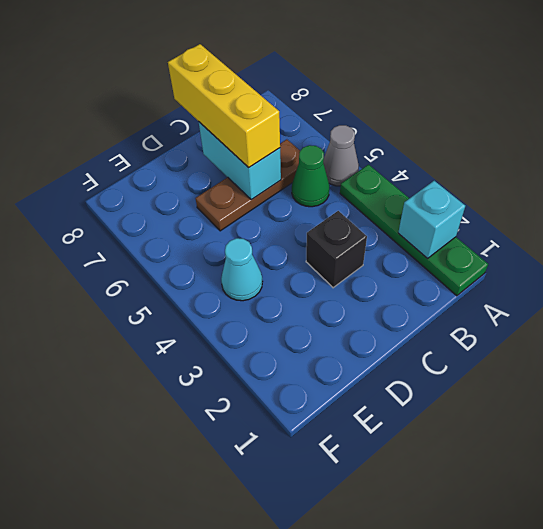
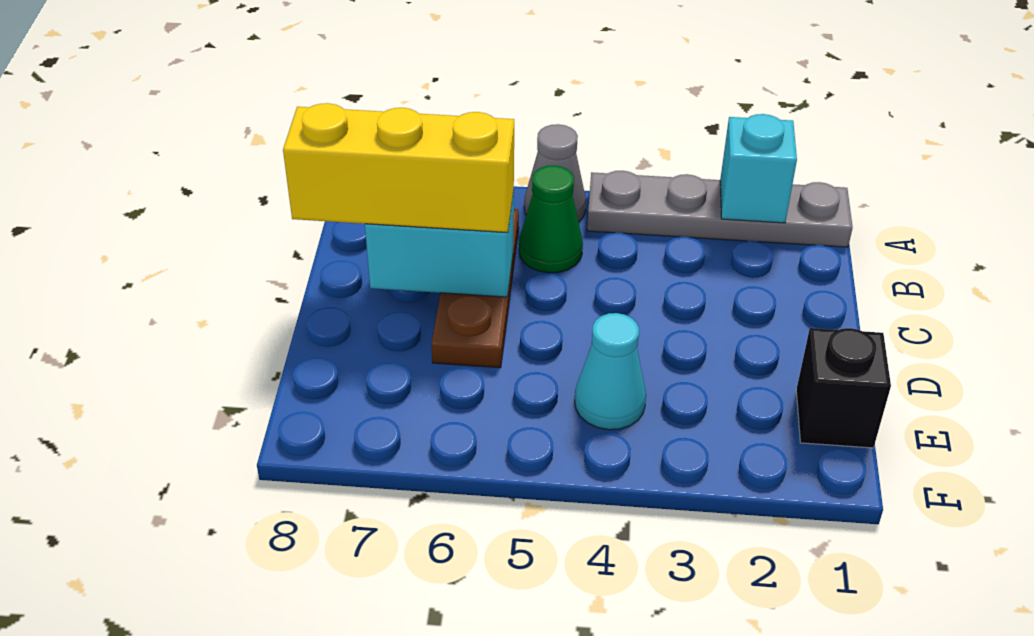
green 1x4 plate [340,165,488,296] -> grey 1x4 plate [587,171,853,247]
black 1x1 brick [306,211,367,288] -> black 1x1 brick moved to [796,328,891,448]

